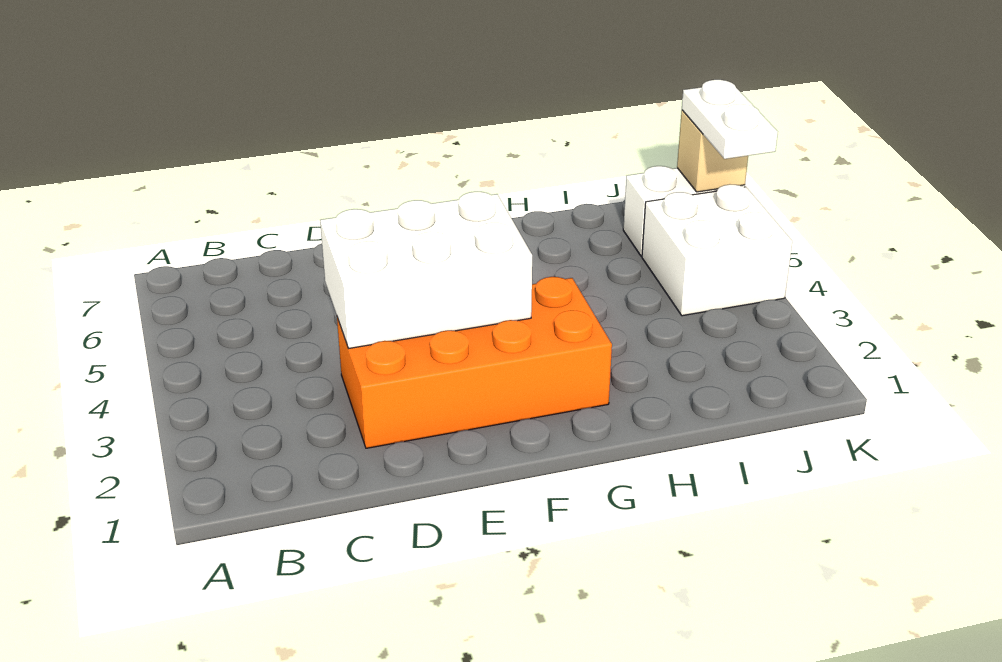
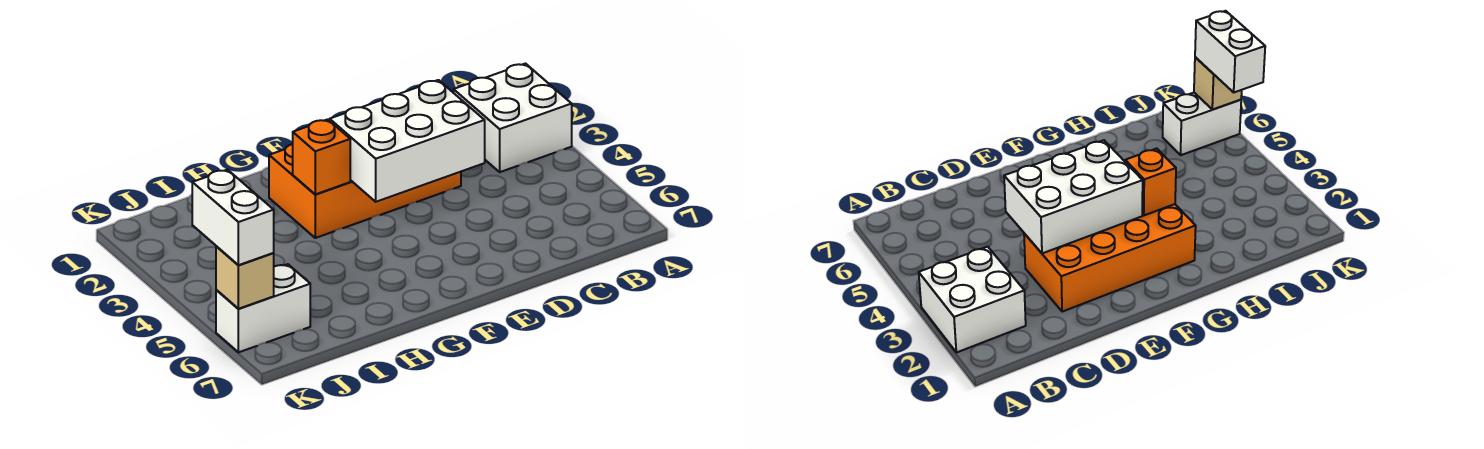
none -> orange 1x1 brick [293,119,350,194]
white 2x2 brick [642,184,792,316] -> white 2x2 brick moved to [454,64,572,172]
white 1x2 plate [682,80,778,159] -> white 1x2 brick [192,170,274,265]

